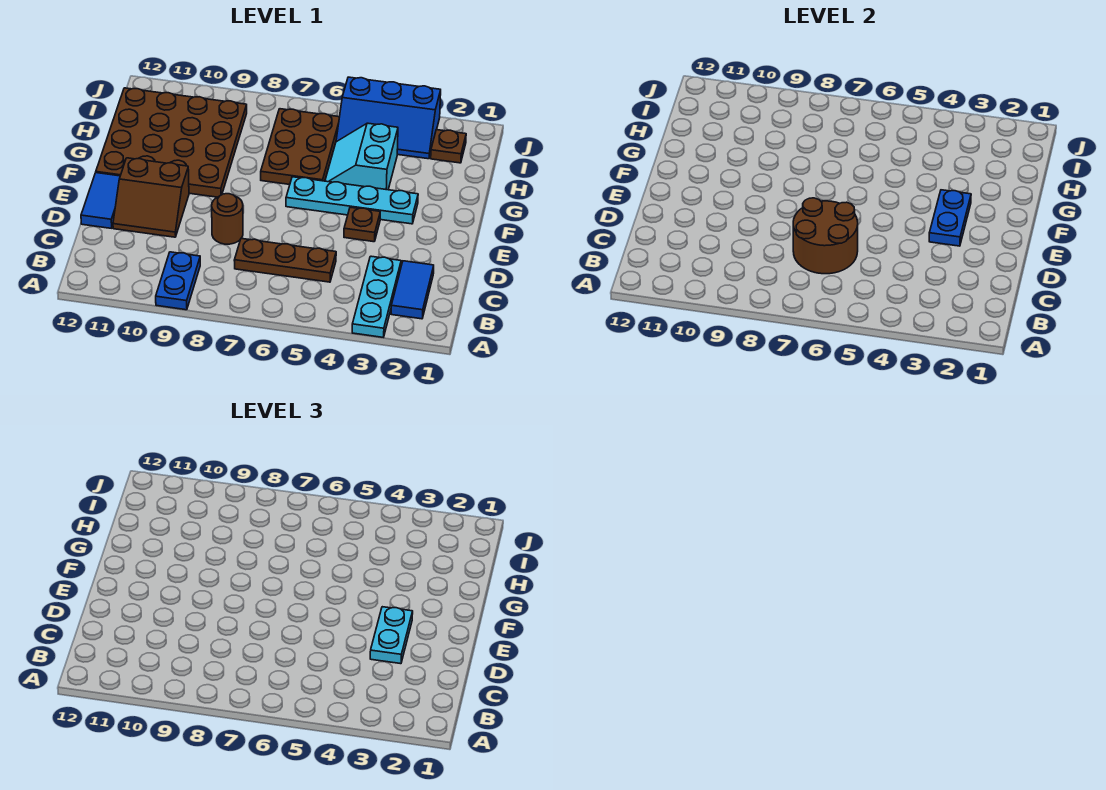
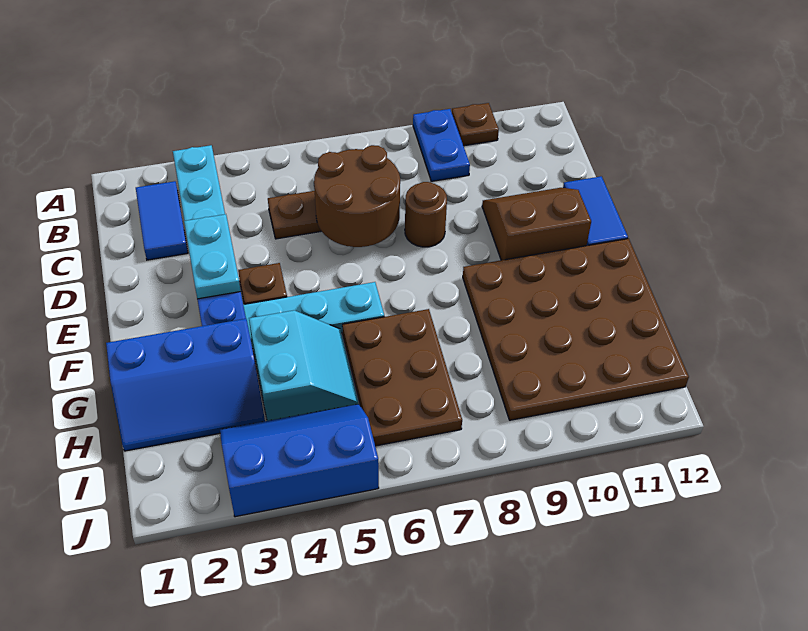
none -> blue 2x3 slope [106,319,265,451]
brown 1x1 plate [431,130,466,163] -> brown 1x1 plate moved to [452,103,499,146]

